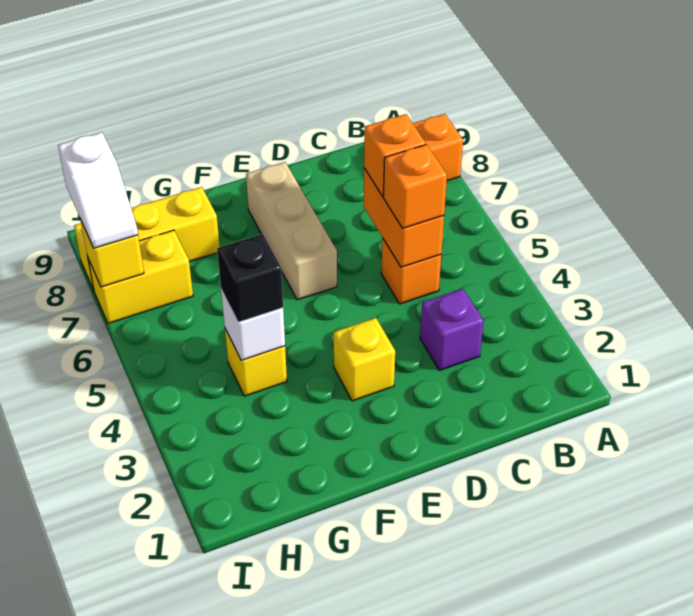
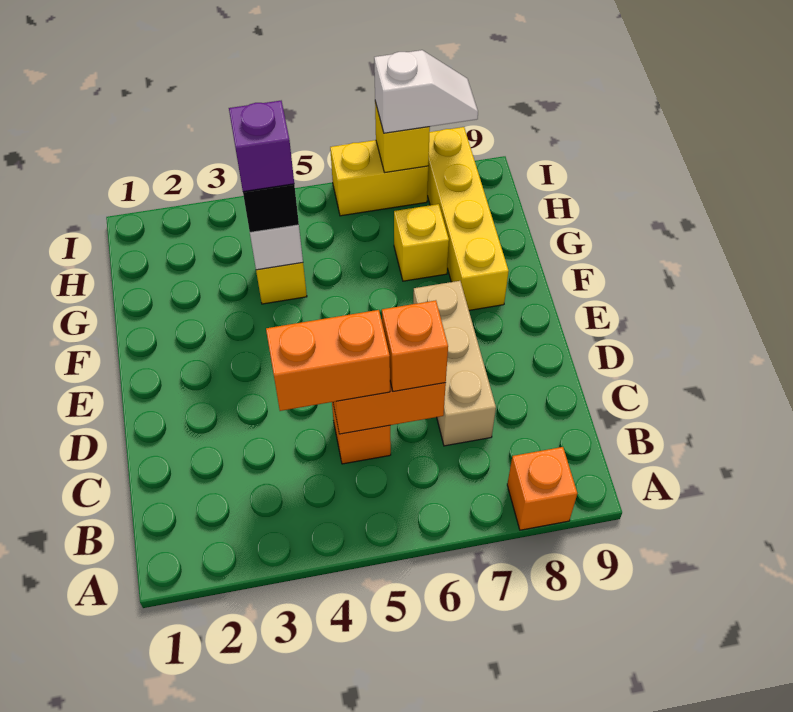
purple 1x1 brick [420,289,484,370] -> purple 1x1 brick moved to [229,101,294,192]
orange 1x1 brick [383,144,447,228] -> orange 1x2 brick [266,310,390,411]
yellow 1x1 brick [334,318,395,401] -> yellow 1x1 brick moved to [394,204,449,281]
tan 1x3 brick [246,162,337,300] -> tan 1x3 brick turned to [413,281,496,446]
yellow 1x3 brick [74,187,220,290] -> yellow 1x4 brick [427,127,509,310]
yellow 1x2 brick [88,230,193,323] -> yellow 1x2 brick turned to [330,140,428,216]
white 1x2 slope [58,132,138,248] -> white 1x2 slope turned to [374,50,478,133]

